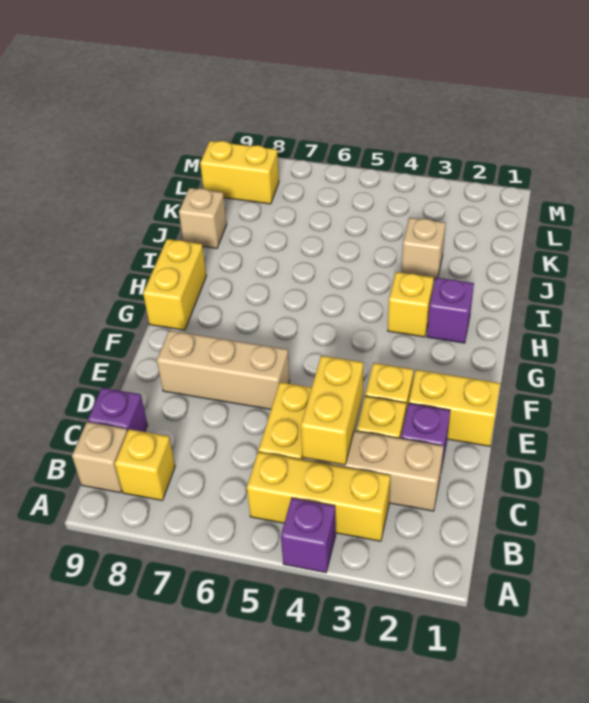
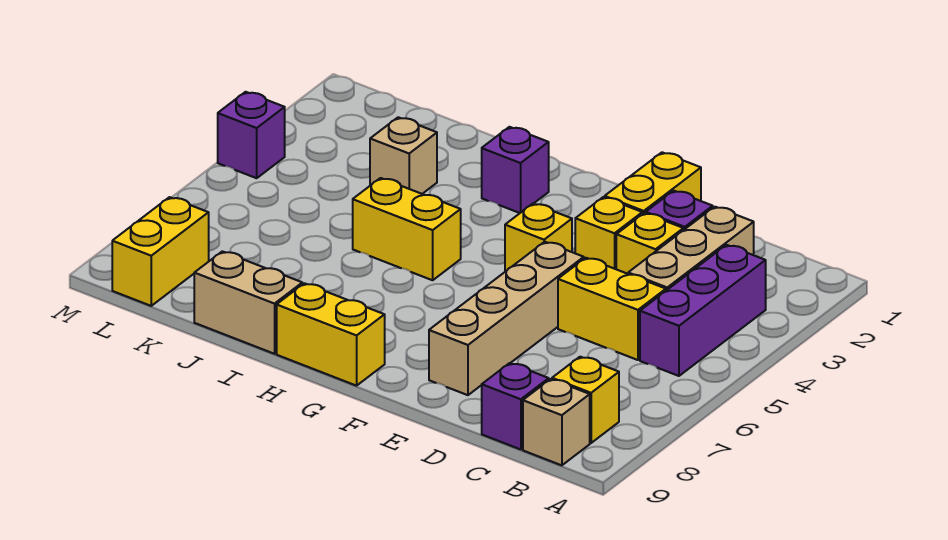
purple 1x1 brick [281,498,336,573] -> purple 1x1 brick moved to [218,92,285,178]
yellow 1x3 brick [247,452,390,541] -> purple 1x3 brick [640,245,766,376]
yellow 1x2 brick [301,356,363,465] -> yellow 1x2 brick moved to [353,178,461,280]
tan 1x3 brick [157,330,290,409] -> tan 1x4 brick [429,242,584,395]
yellow 1x1 brick [388,272,434,337] -> yellow 1x1 brick moved to [505,204,572,272]
tan 1x1 brick [179,188,227,249] -> tan 1x2 brick [194,251,302,354]

